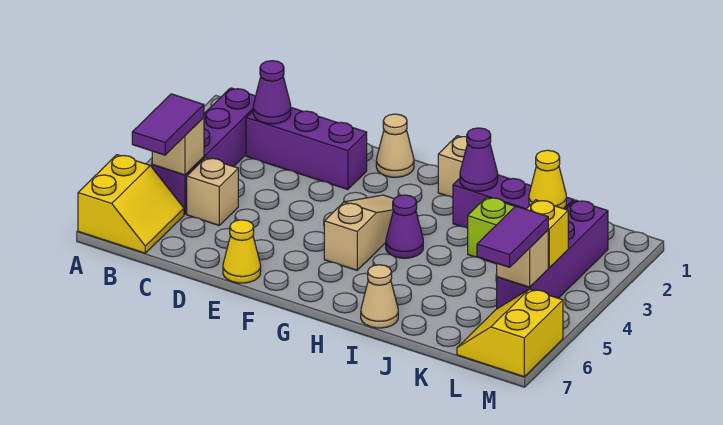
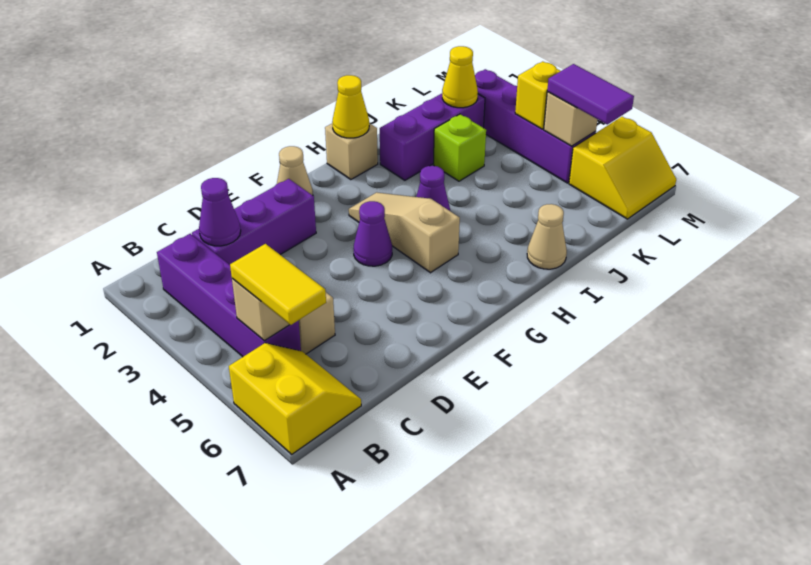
purple 1x2 tile [132,94,204,155] -> yellow 1x2 tile [230,244,326,325]
yellow 1x1 cone [223,220,261,283] -> yellow 1x1 cone moved to [332,75,369,138]
purple 1x1 cone [460,128,498,191] -> purple 1x1 cone moved to [353,201,392,266]
yellow 2x2 slope [457,289,563,377] -> yellow 2x2 slope turned to [569,117,676,219]

